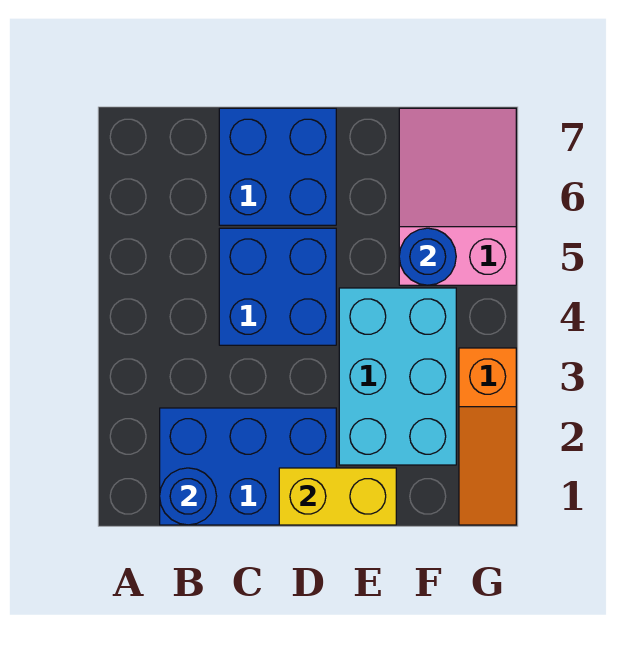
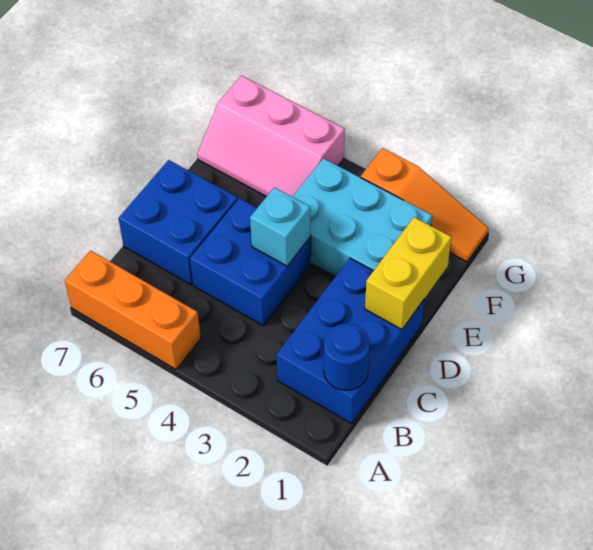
none -> orange 1x3 brick [65,251,201,369]
none -> cyan 1x1 brick [250,187,311,266]
pink 2x3 slope [399,108,516,285] -> pink 2x3 slope turned to [197,76,345,197]
blue 1x1 round brick [399,228,456,285] -> none

